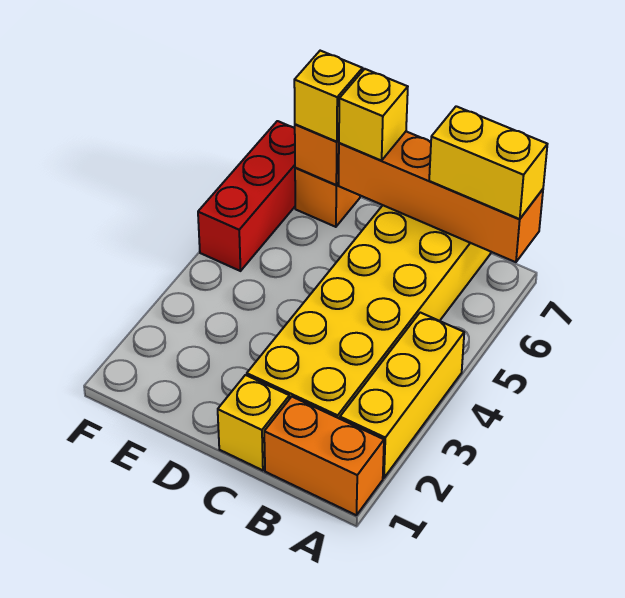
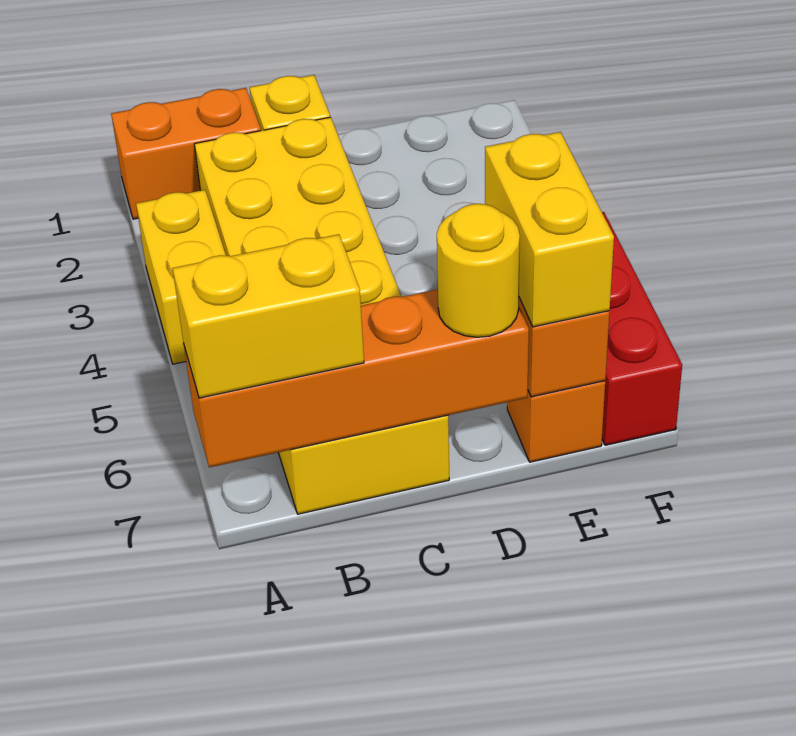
yellow 1x3 brick [340,313,464,478] -> yellow 1x2 brick [136,190,226,364]
yellow 1x1 brick [339,69,408,161] -> yellow 1x1 round brick [437,204,520,337]
yellow 1x1 brick [294,51,363,142] -> yellow 1x2 brick [485,132,614,327]

